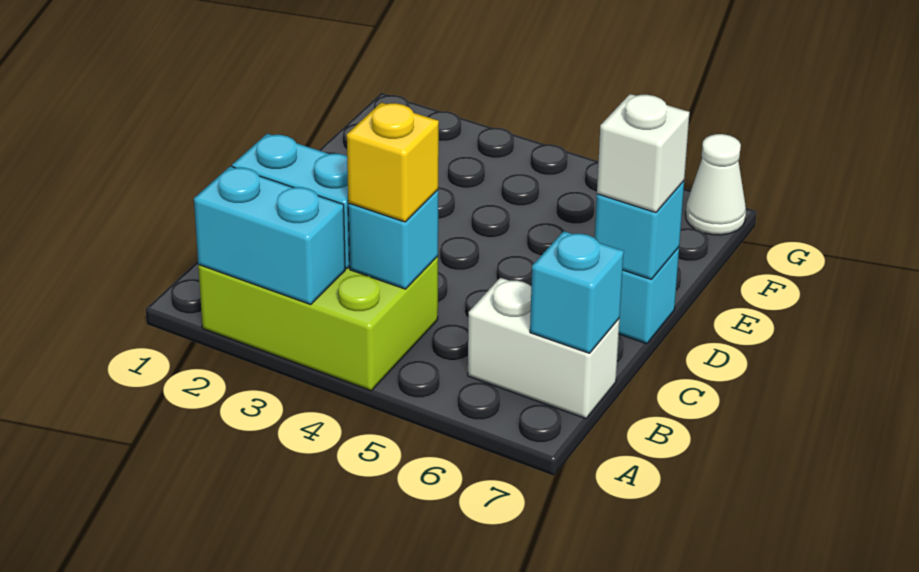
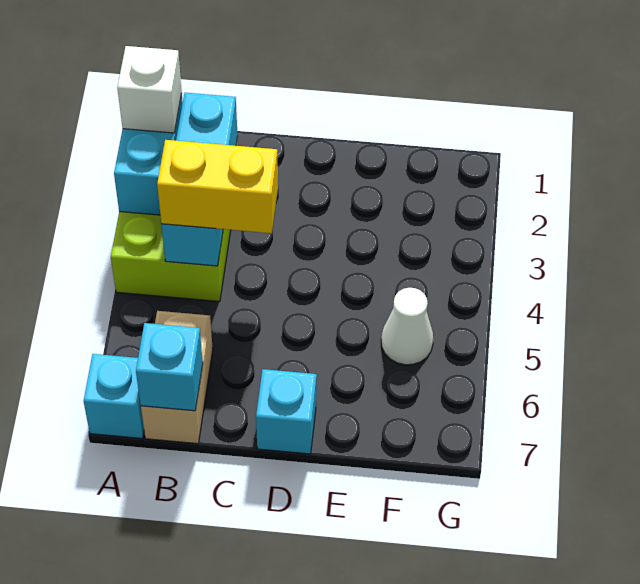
yellow 1x1 brick [347,103,439,222] -> yellow 1x2 brick [157,140,278,233]
white 1x2 brick [468,278,620,418] -> tan 1x2 brick [141,311,213,444]
cyan 1x1 brick [595,181,684,280] -> cyan 1x1 brick moved to [84,354,144,438]
white 1x1 brick [597,94,690,213] -> white 1x1 brick moved to [117,46,182,133]
white 1x1 cone [686,134,746,235] -> white 1x1 cone moved to [381,288,433,365]

